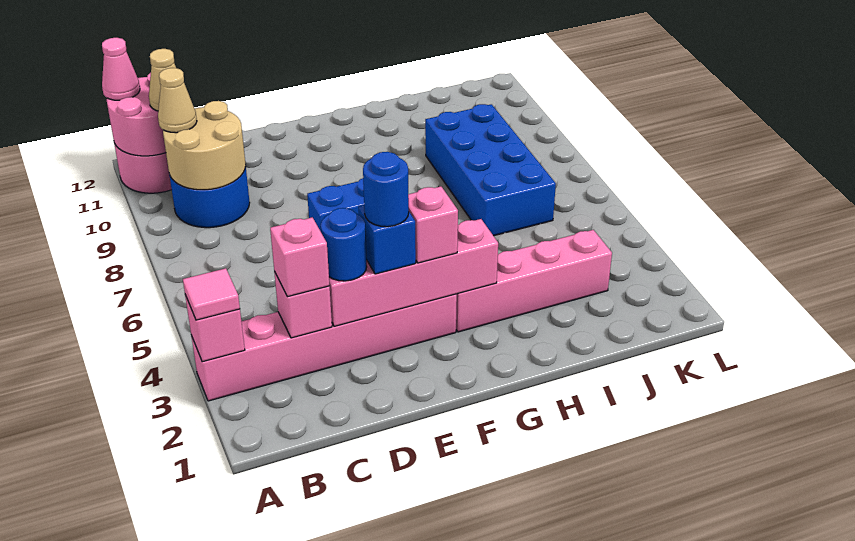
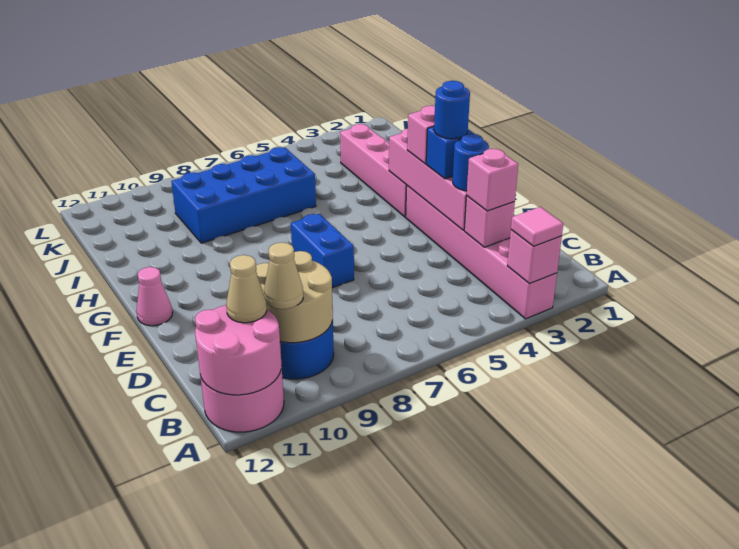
pink 1x1 cone [102,38,140,100] -> pink 1x1 cone moved to [137,267,173,326]

